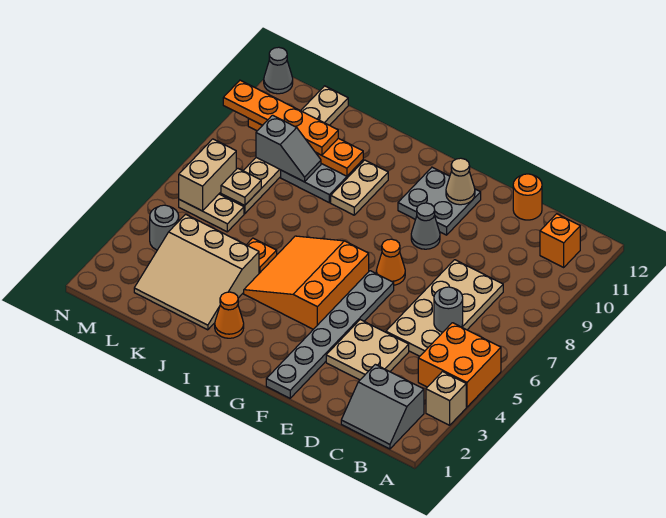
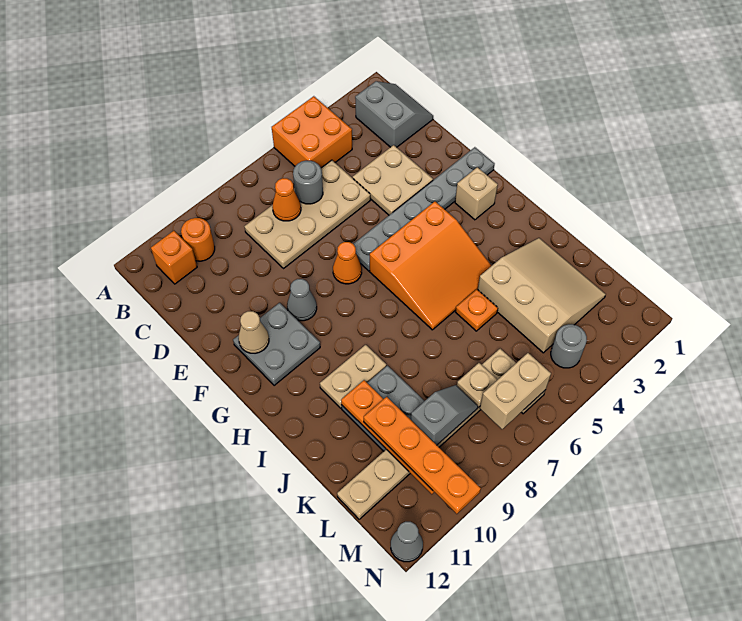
tan 1x1 brick [426,372,466,425] -> tan 1x1 brick moved to [455,167,498,220]
orange 1x1 round brick [513,174,542,220] -> orange 1x1 round brick moved to [181,218,215,261]
orange 1x1 cone [215,292,244,338] -> orange 1x1 cone moved to [272,178,301,221]
grey 1x2 slope [256,115,321,182] -> grey 1x2 slope turned to [411,385,478,445]

